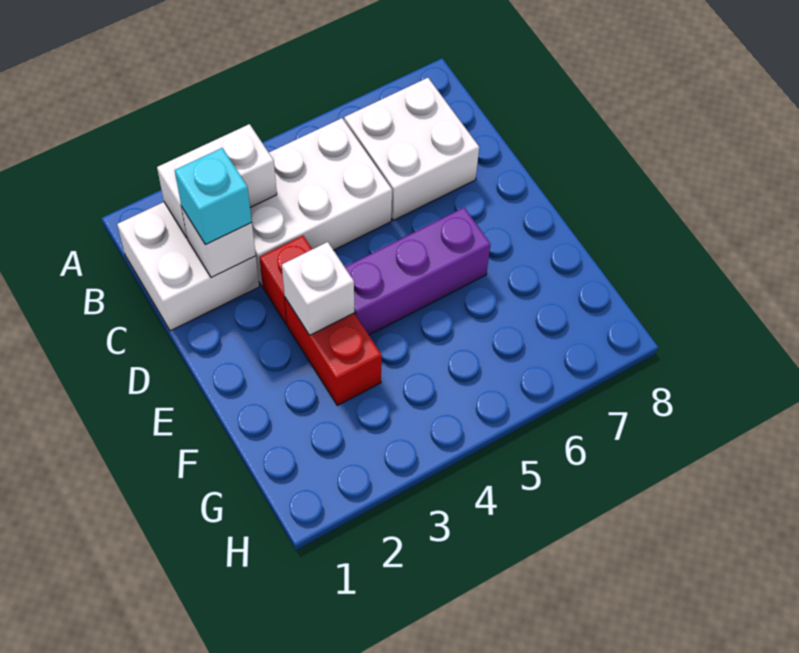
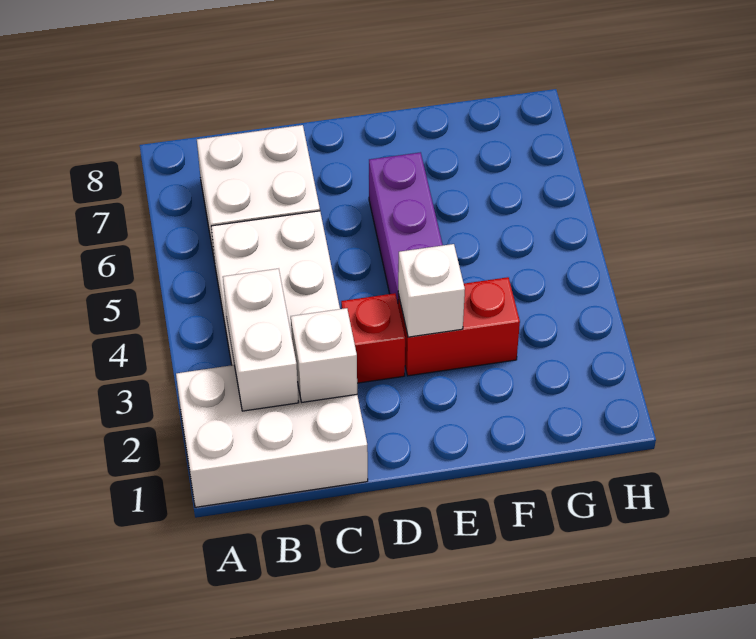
white 2x2 brick [117,202,259,331] -> white 2x3 brick [176,365,368,507]
cyan 1x1 brick [175,148,252,244] -> none

